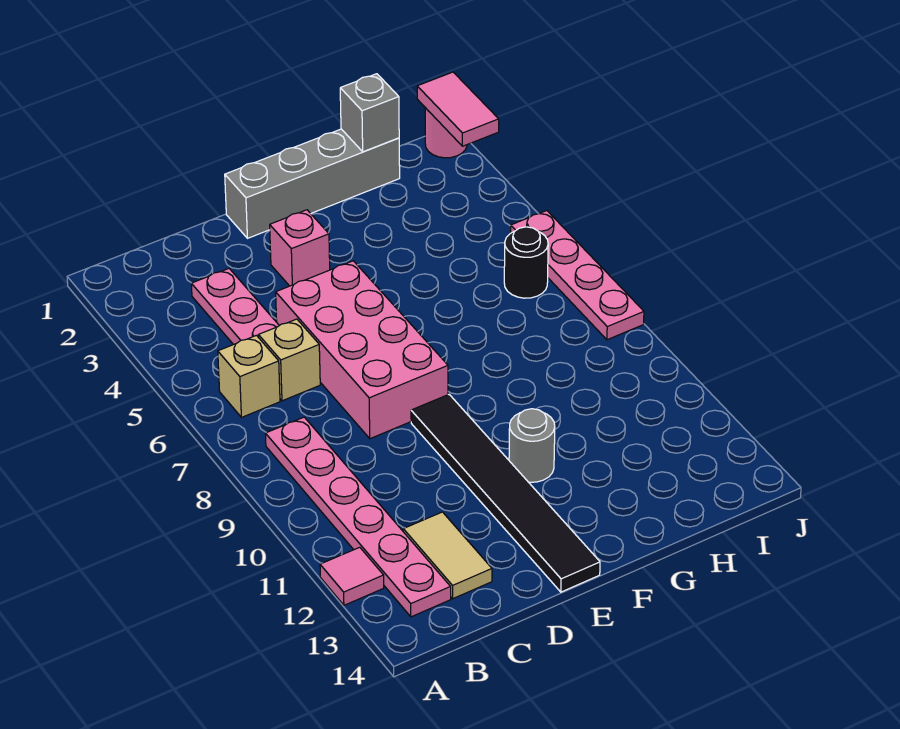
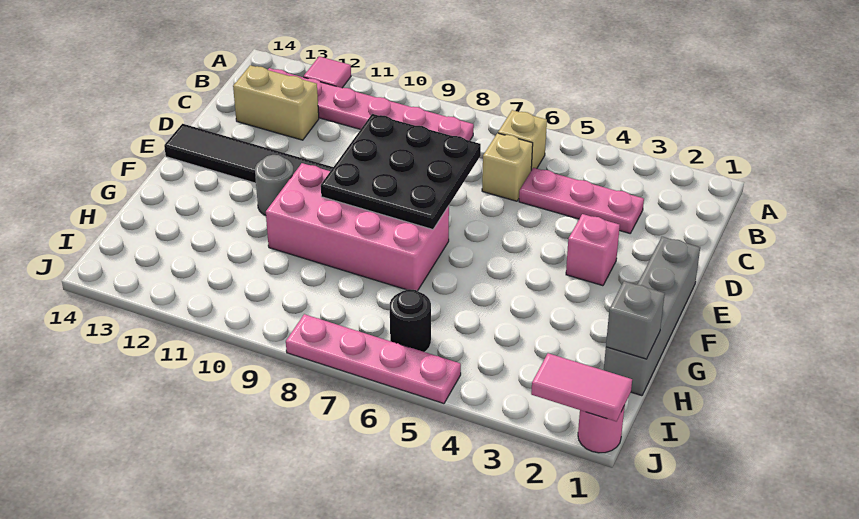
tan 1x2 tile [403,512,492,599] -> tan 1x2 brick [233,65,319,140]
pink 2x4 brick [276,261,448,439] -> pink 2x4 brick moved to [266,163,449,291]
none -> black 3x3 plate [321,114,481,229]

